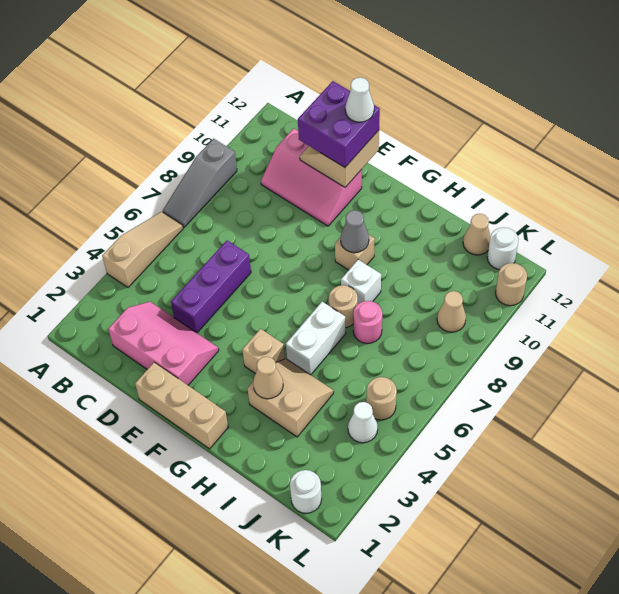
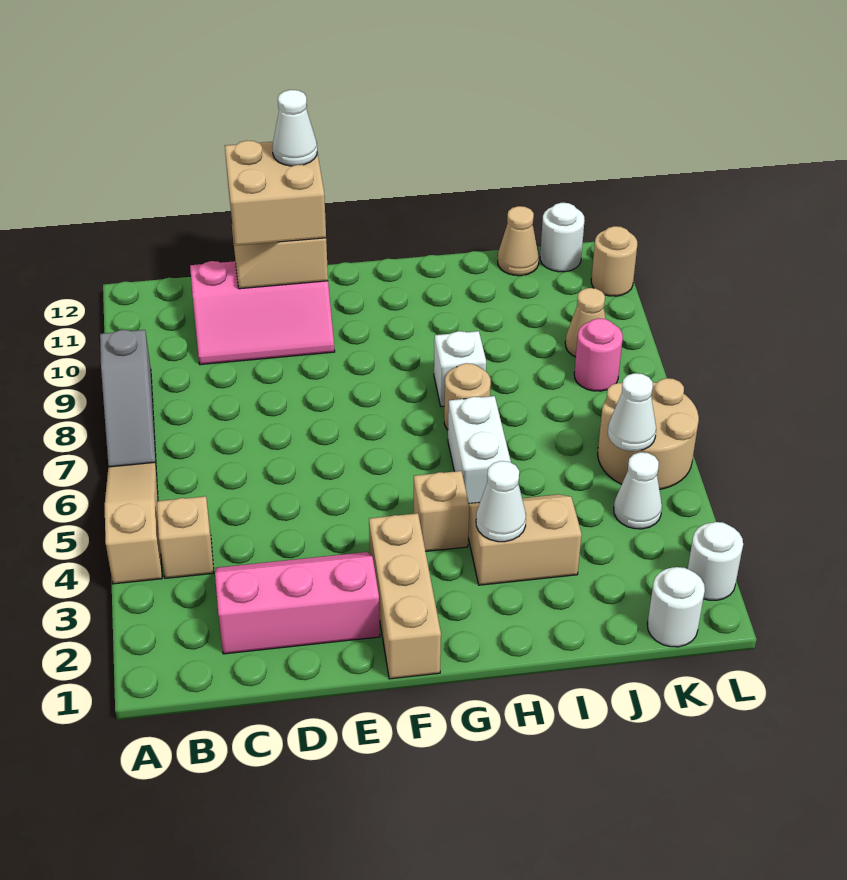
purple 1x3 brick [171,241,251,333] -> none
purple 2x2 brick [298,81,380,167] -> tan 2x2 brick [225,141,326,246]
tan 1x3 brick [135,362,228,449] -> tan 1x3 brick turned to [369,513,441,679]
tan 1x1 brick [335,235,375,270] -> tan 1x1 brick moved to [157,496,214,578]
grey 1x1 cone [341,210,369,253] -> none
tan 1x1 cone [253,357,283,399] -> white 1x1 cone [476,461,526,542]
pink 1x1 round brick [353,301,382,343] -> pink 1x1 round brick moved to [574,318,623,391]
tan 1x1 round brick [366,377,397,420] -> tan 2x2 round brick [598,378,699,489]
none -> white 1x1 cone [608,373,656,451]
none -> white 1x1 round brick [688,522,743,600]

